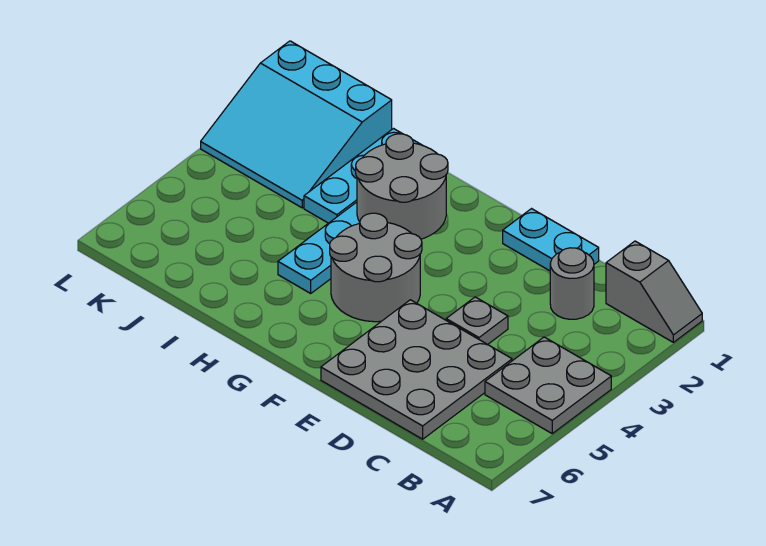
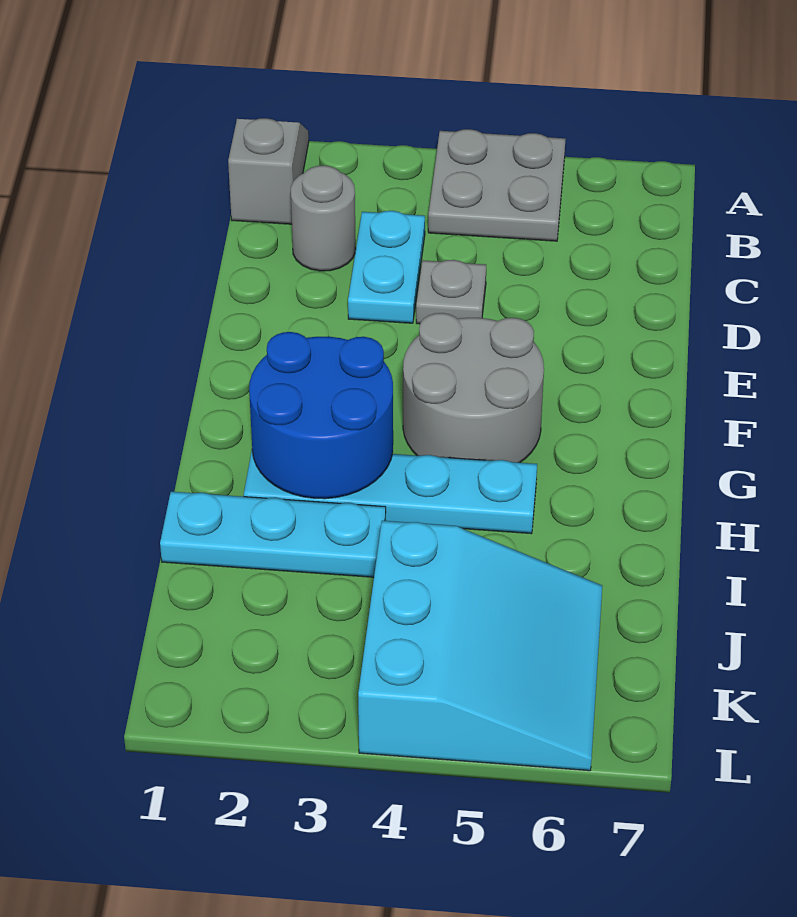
grey 3x3 plate [321,300,512,439] -> none
cyan 1x2 plate [503,209,599,271] -> cyan 1x2 plate moved to [348,211,425,323]
grey 2x2 round brick [356,134,448,239] -> blue 2x2 round brick [249,332,393,499]
cyan 3x3 slope [201,41,392,208] -> cyan 3x3 slope moved to [358,521,602,771]

